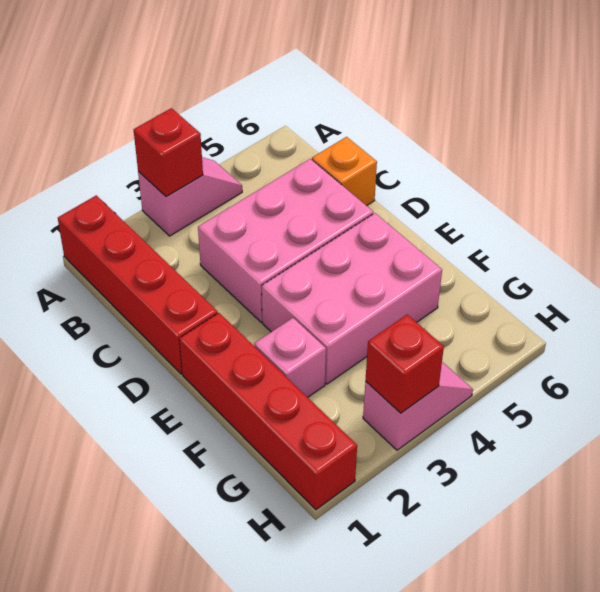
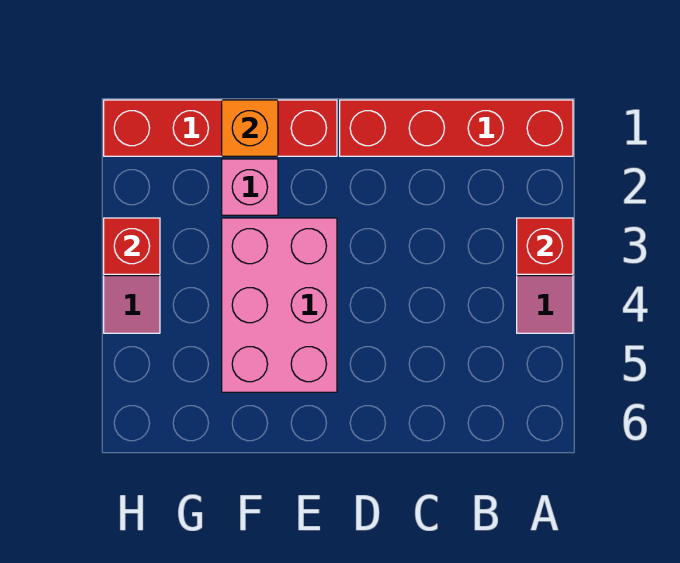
pink 2x3 brick [198,159,373,322] -> none
orange 1x1 brick [312,137,377,206] -> orange 1x1 brick moved to [222,100,278,156]

